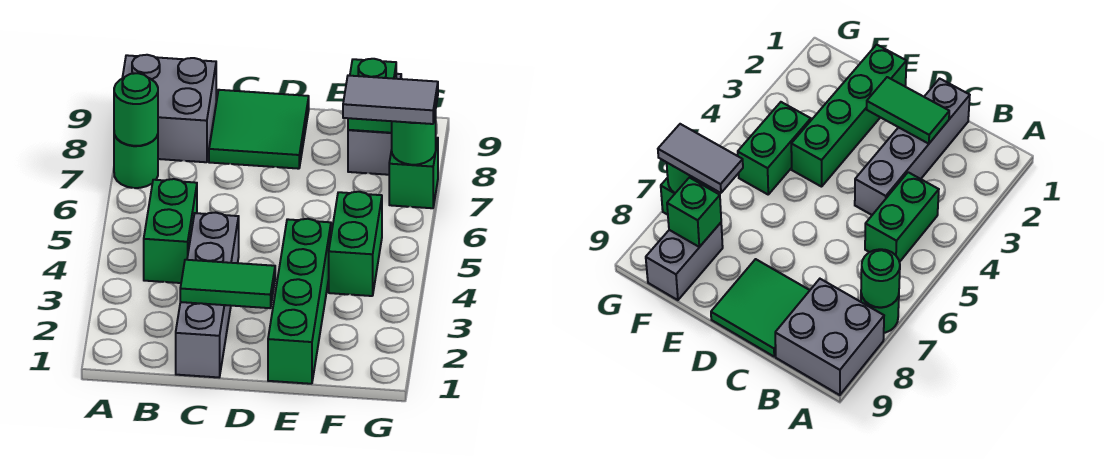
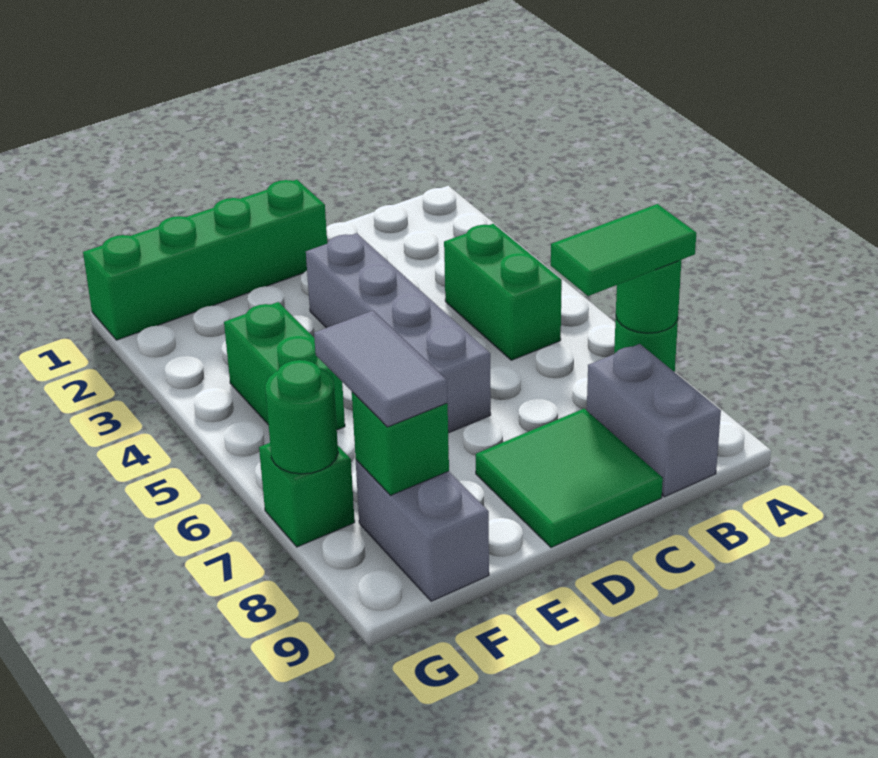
grey 2x2 brick [122,55,216,162] -> grey 1x2 brick [587,344,721,497]
grey 1x4 brick [176,213,239,377] -> grey 1x4 brick moved to [306,233,491,433]
green 1x2 tile [180,260,275,308] -> green 1x2 tile moved to [551,204,696,296]
green 1x4 brick [268,219,331,384] -> green 1x4 brick turned to [83,180,327,340]
grey 1x2 tile [343,76,438,124] -> grey 1x2 tile turned to [314,311,448,427]

